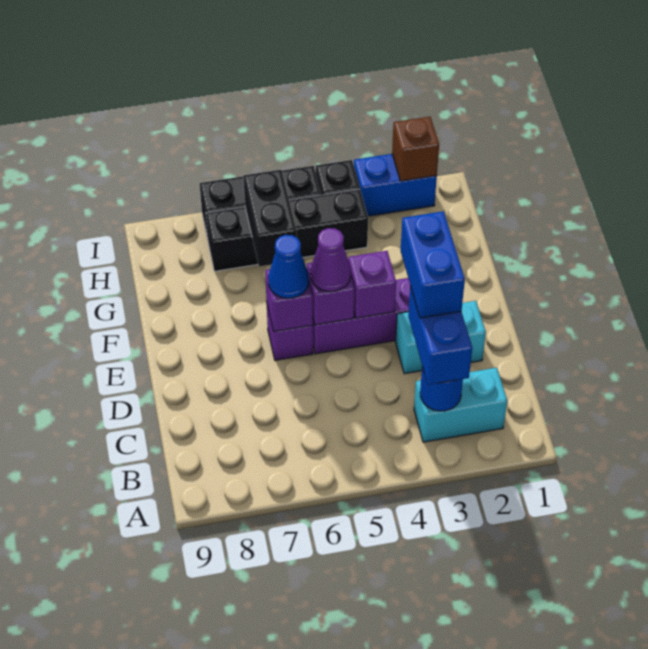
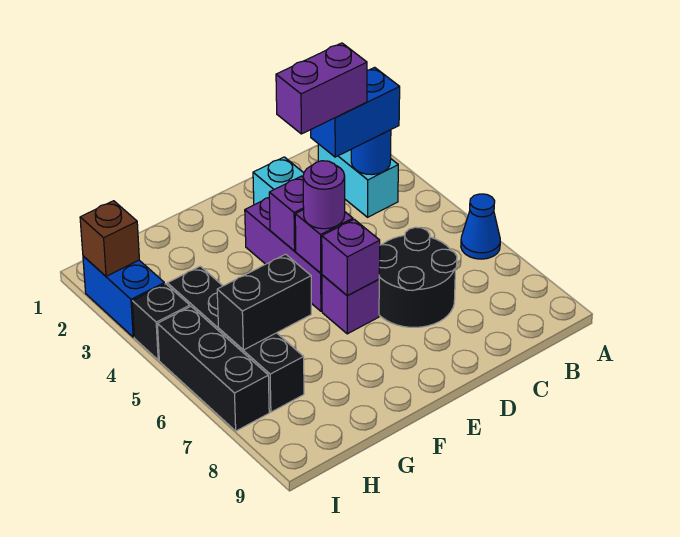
blue 1x2 brick [401,211,465,318] -> purple 1x2 brick [276,43,367,134]
none -> black 2x2 round brick [379,227,457,327]
purple 1x1 cone [310,228,351,292] -> purple 1x1 round brick [303,161,345,229]
blue 1x1 cone [268,235,309,298] -> blue 1x1 cone moved to [461,194,500,259]

